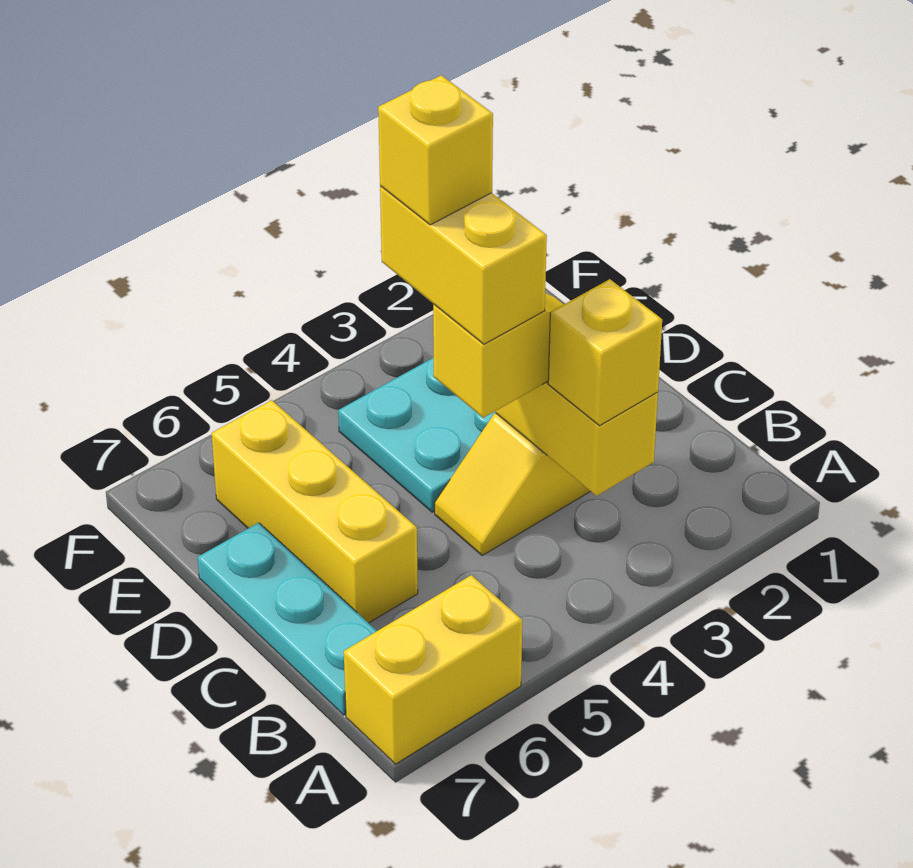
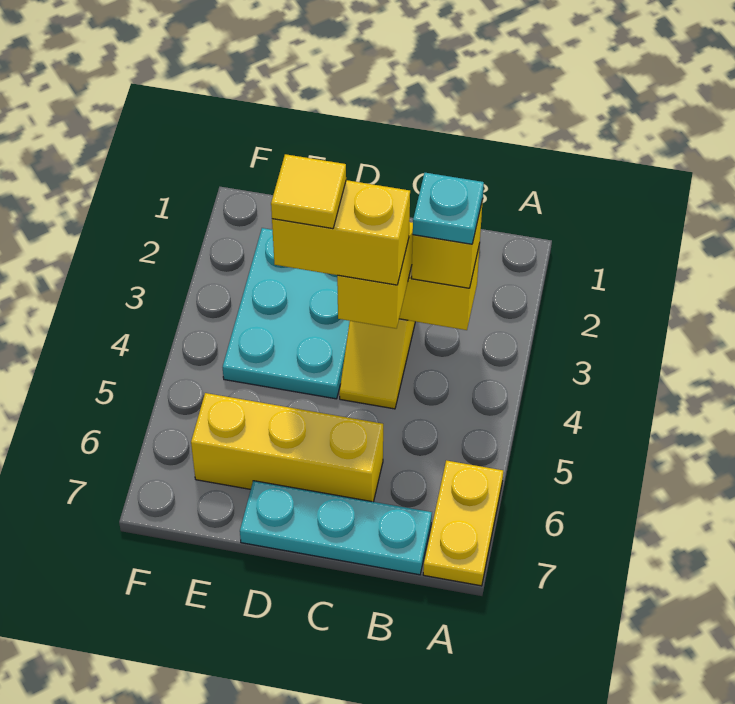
yellow 1x2 brick [344,575,522,764] -> yellow 1x2 plate [423,460,503,586]
none -> cyan 1x1 plate [413,173,484,244]
yellow 1x1 brick [378,75,493,225] -> yellow 1x1 tile [271,154,346,229]

